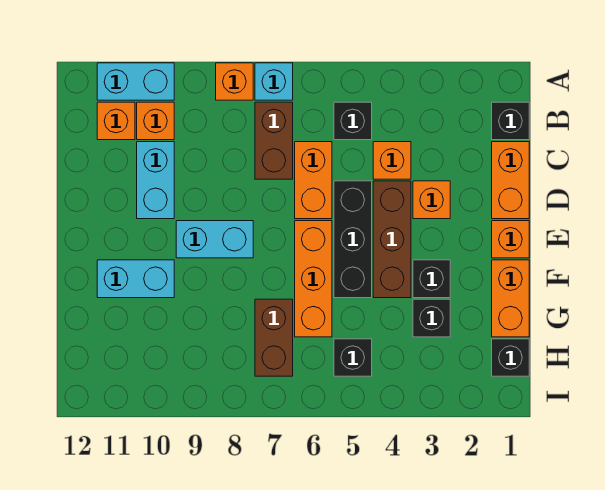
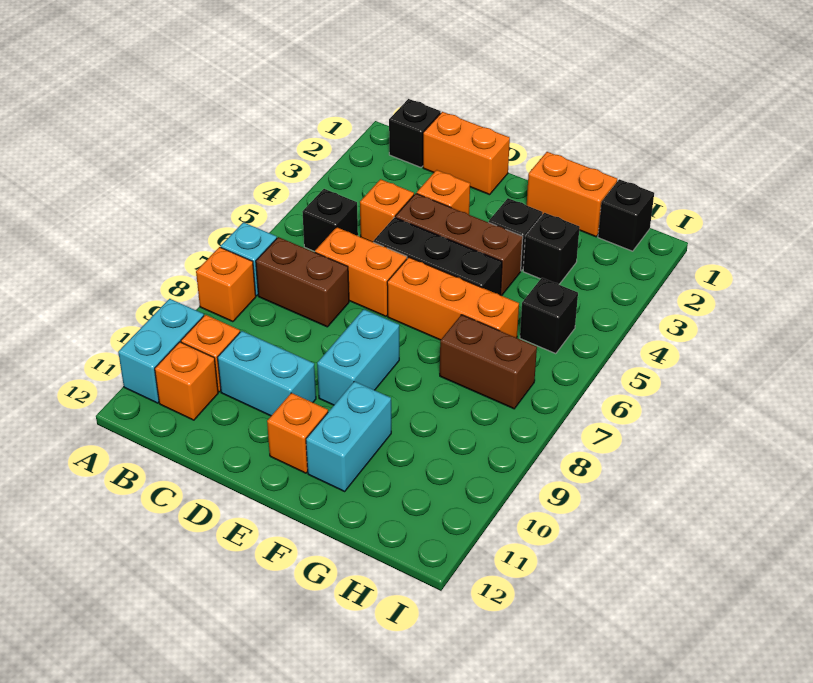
orange 1x1 brick [492,221,529,258] -> orange 1x1 brick moved to [267,393,328,473]

